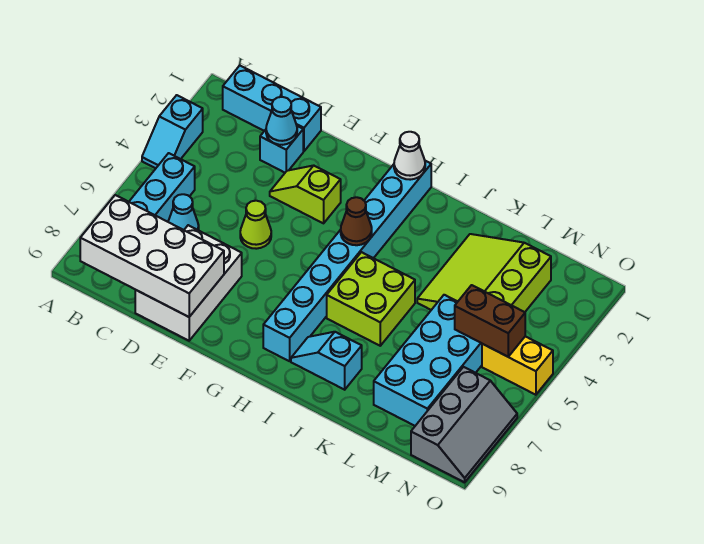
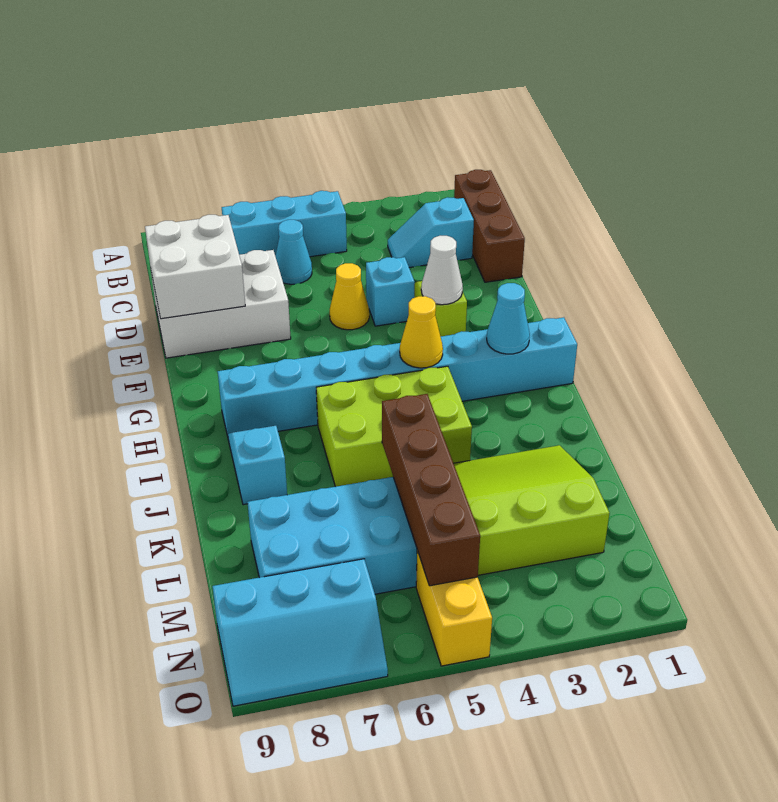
cyan 1x2 slope [142,95,203,168] -> cyan 1x2 slope moved to [388,197,474,268]
cyan 1x3 brick [223,66,321,151] -> brown 1x3 brick [454,170,525,282]
white 2x4 brick [80,195,224,317] -> white 2x2 brick [145,215,245,319]
cyan 1x1 brick [260,126,303,173] -> cyan 1x1 brick moved to [366,257,415,326]
cyan 1x1 cone [266,97,297,145] -> cyan 1x1 cone moved to [487,283,530,354]
lime 1x1 cone [240,201,271,249] -> yellow 1x1 cone [330,263,369,330]
white 1x1 cone [394,132,425,180] -> white 1x1 cone moved to [421,236,463,305]
brown 1x1 cone [341,197,372,245] -> yellow 1x1 cone [400,296,443,368]
lime 2x2 brick [327,252,415,346] -> lime 2x3 brick [316,366,472,487]
brown 1x2 brick [455,285,525,357] -> brown 1x4 brick [382,394,480,586]
grey 2x3 slope [411,367,517,482] -> cyan 2x3 slope [212,559,388,706]

